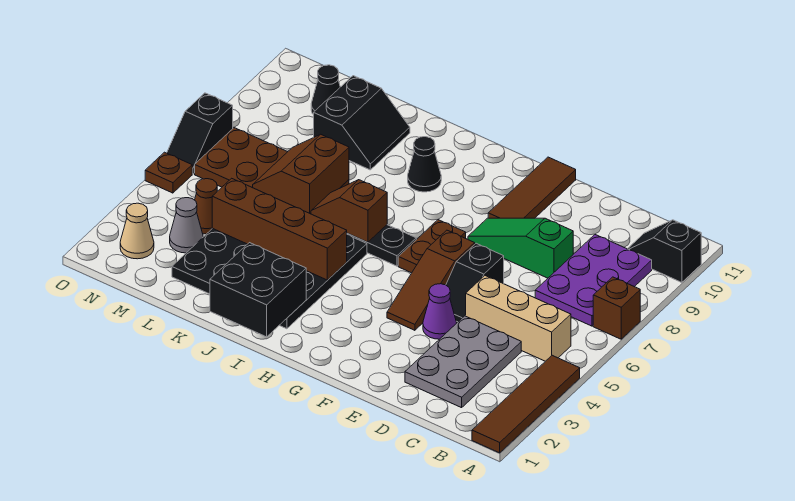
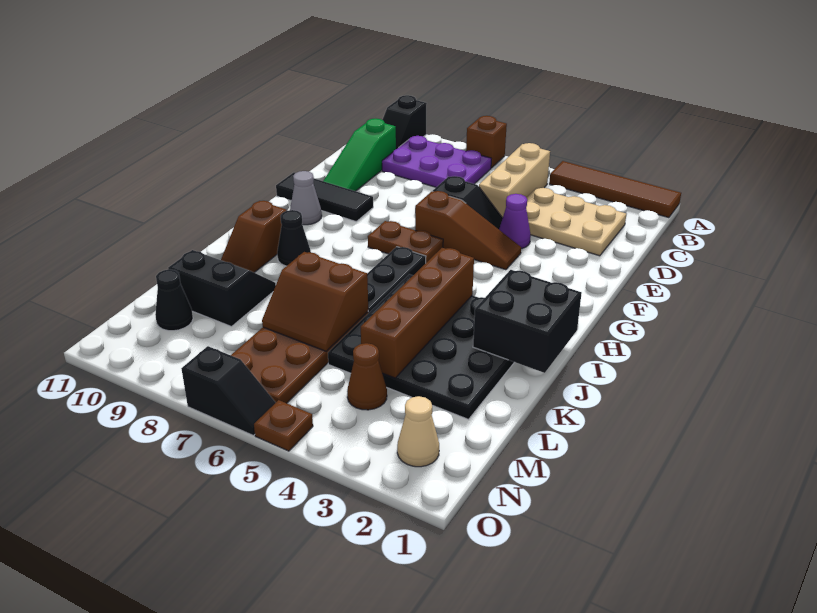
grey 2x3 plate [405,316,521,408] -> tan 2x3 plate [526,188,626,256]
green 1x3 slope [468,218,573,278] -> green 1x3 slope moved to [324,118,396,191]
brown 1x3 tile [488,157,576,218] -> black 1x3 tile [276,172,373,221]
brown 1x2 slope [311,180,387,242] -> brown 1x2 slope moved to [221,201,287,273]
grey 1x1 cone [170,198,203,253] -> grey 1x1 cone moved to [290,171,322,225]

